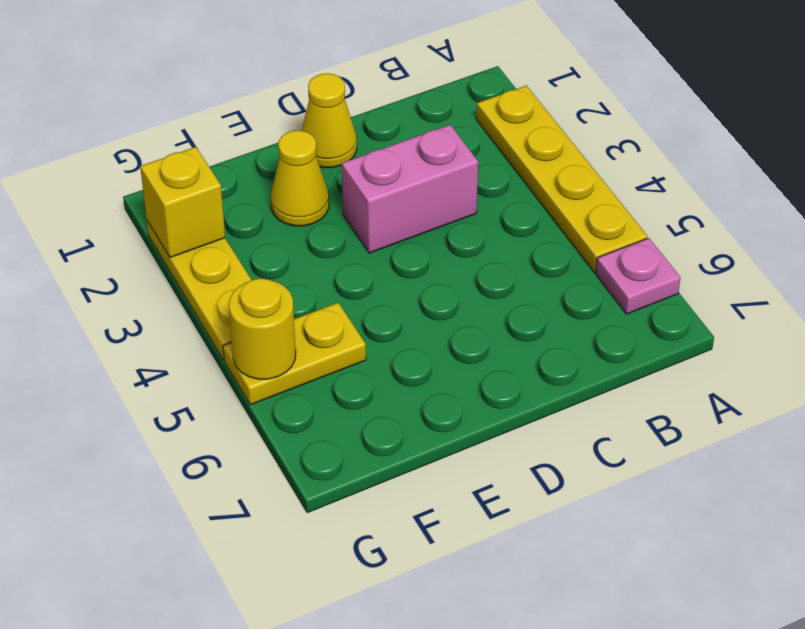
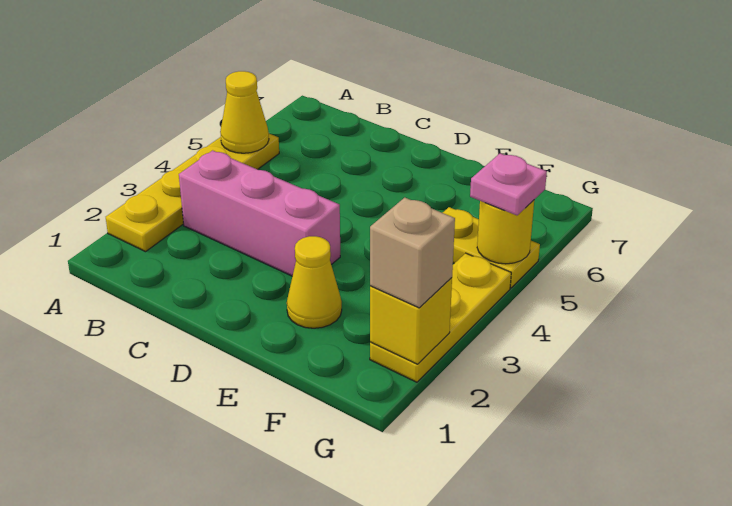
pink 1x1 plate [596,238,680,314] -> pink 1x1 plate moved to [470,153,547,215]
pink 1x2 brick [342,125,478,253] -> pink 1x3 brick [179,150,340,276]
yellow 1x1 cone [302,73,357,168] -> yellow 1x1 cone moved to [220,71,269,153]
none -> tan 1x1 brick [370,198,455,308]

